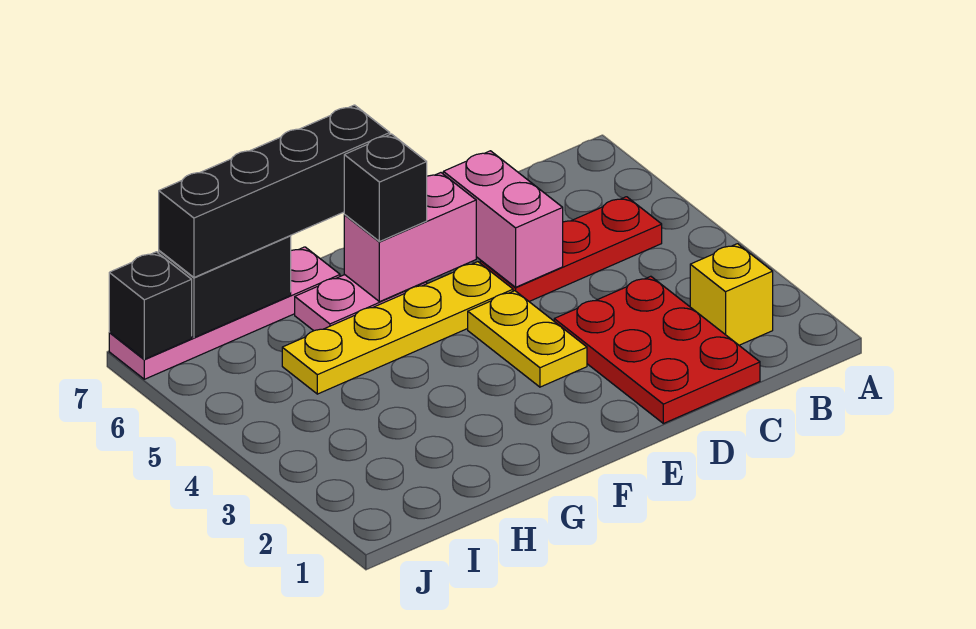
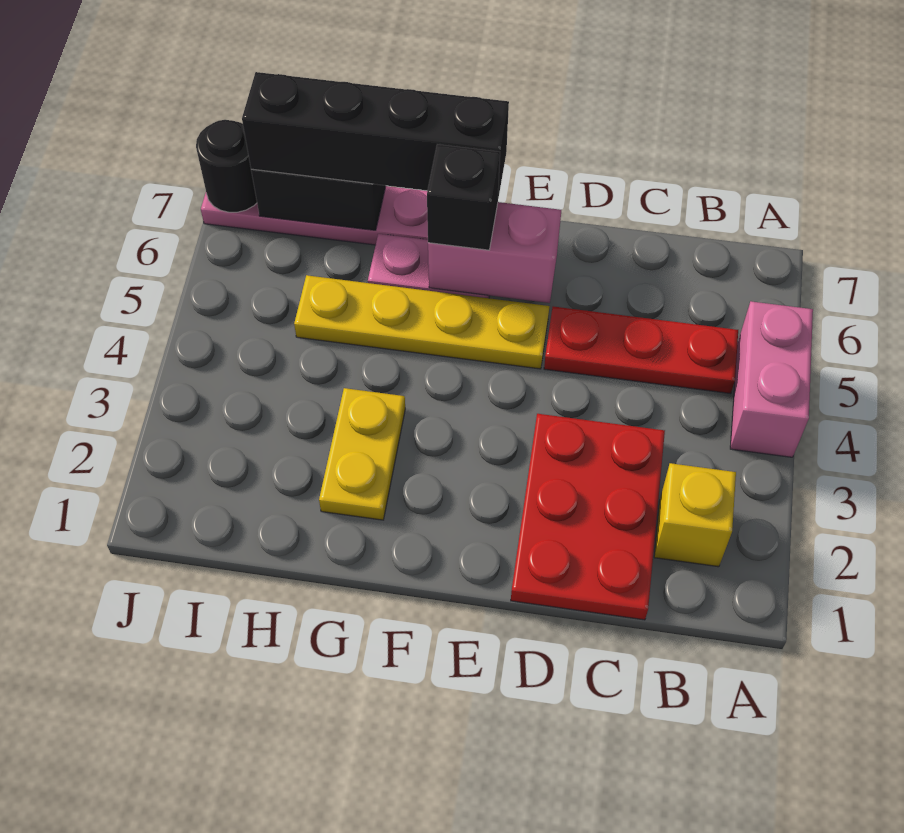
pink 1x2 brick [443,151,563,287] -> pink 1x2 brick moved to [730,301,813,457]
yellow 1x2 plate [468,291,587,387] -> yellow 1x2 plate moved to [319,388,405,520]
black 1x1 brick [109,252,192,359] -> black 1x1 round brick [196,120,257,212]

